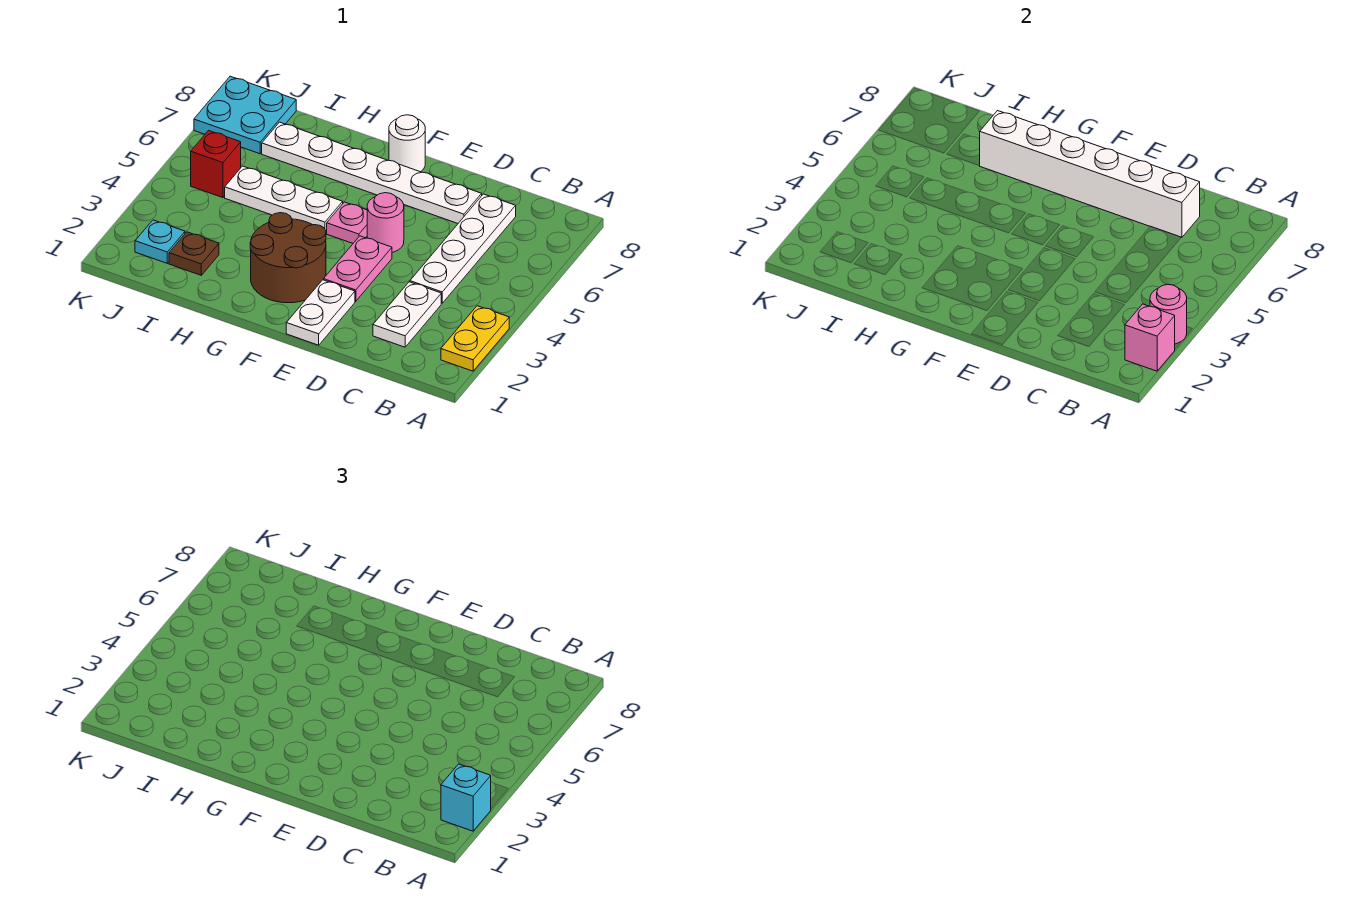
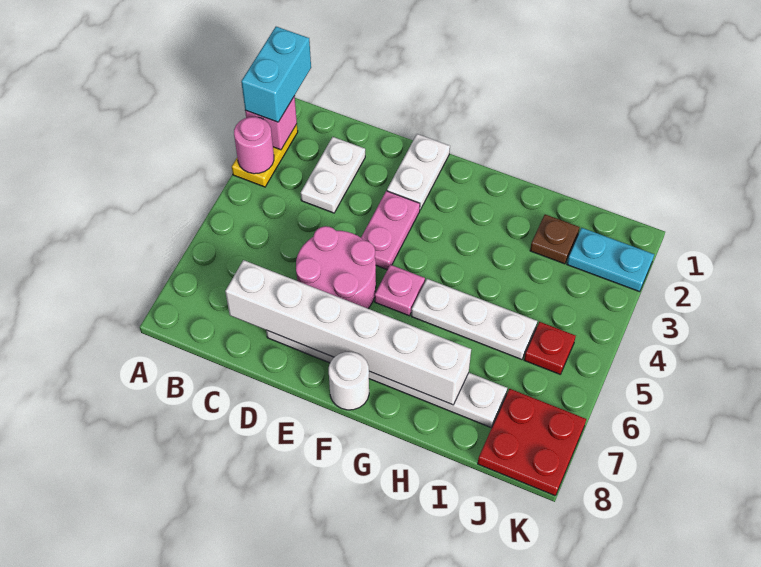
cyan 1x1 brick [441,764,491,831] -> cyan 1x2 brick [241,27,311,122]
white 1x4 plate [410,194,516,303] -> none
pink 1x1 round brick [367,193,404,252] -> pink 2x2 round brick [296,226,376,308]
brown 2x2 round brick [250,213,326,303] -> none
cyan 1x1 plate [135,220,185,263] -> cyan 1x2 plate [567,228,654,292]
red 1x1 brick [191,131,241,198] -> red 1x1 plate [524,322,576,374]
cyan 2x2 plate [194,76,296,154] -> red 2x2 plate [478,389,586,496]

